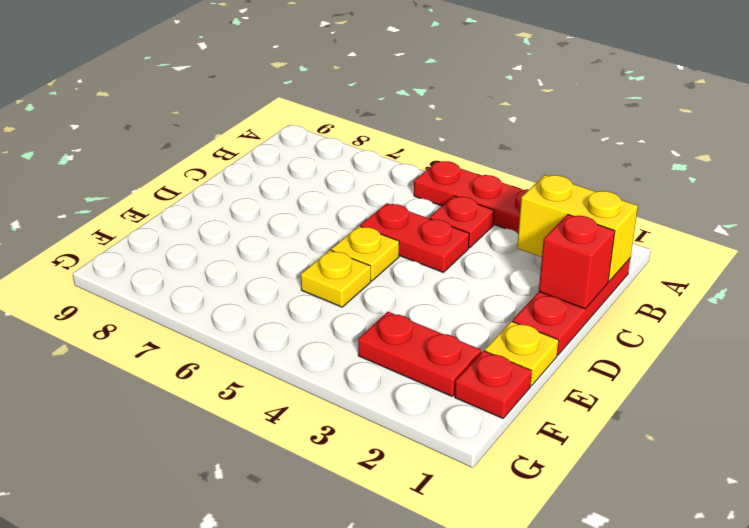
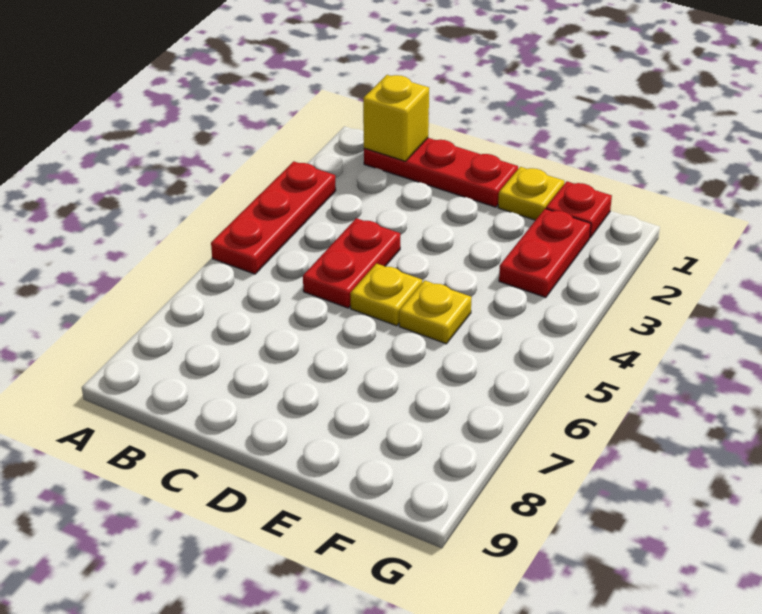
yellow 1x2 brick [517,175,638,282] -> yellow 1x1 brick [363,75,429,161]
red 1x1 plate [430,196,494,248] -> none
red 1x1 brick [539,215,615,309] -> none

